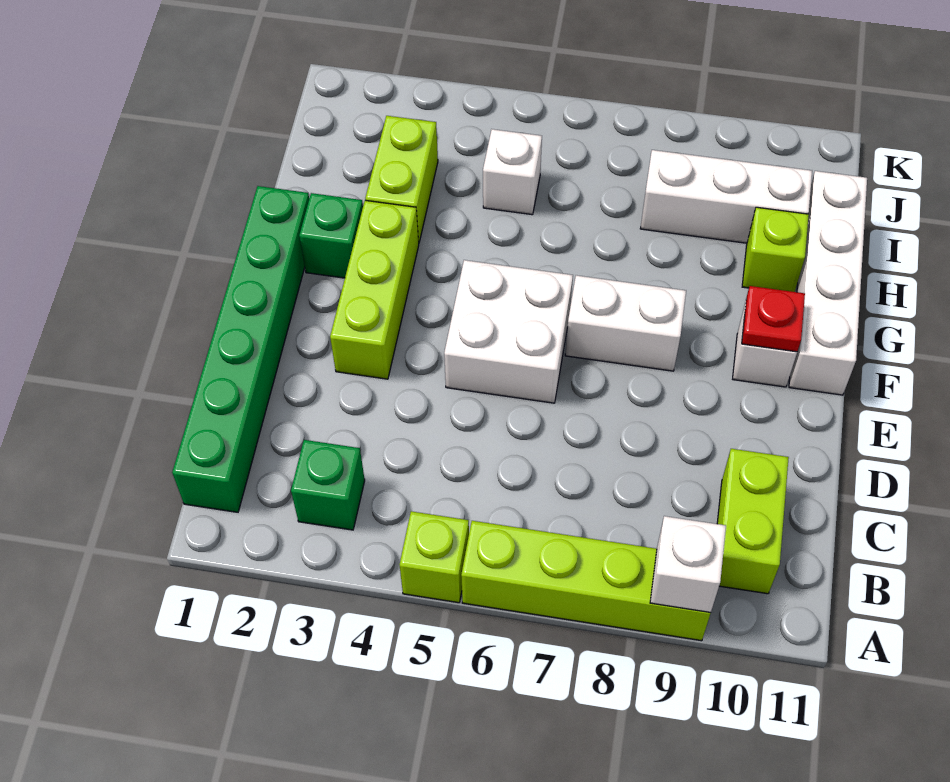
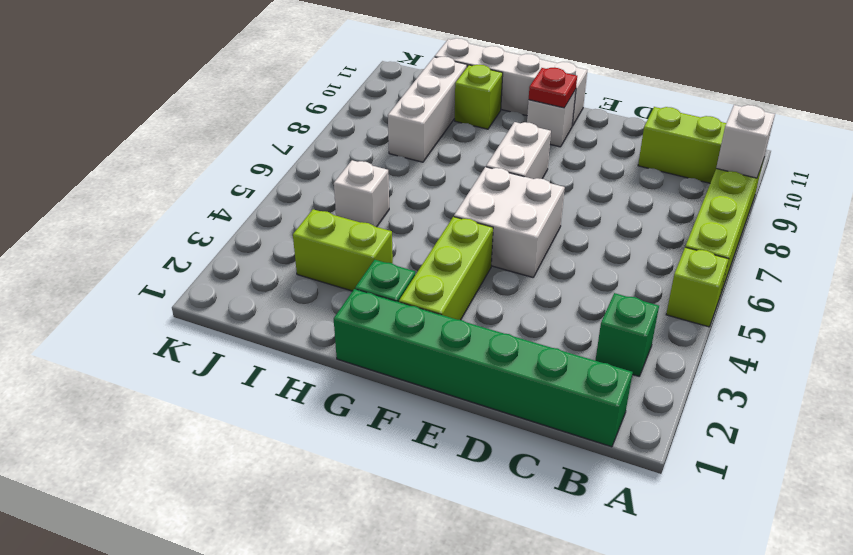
lime 1x3 brick [330,200,419,379] -> lime 1x3 brick turned to [399,217,493,320]

